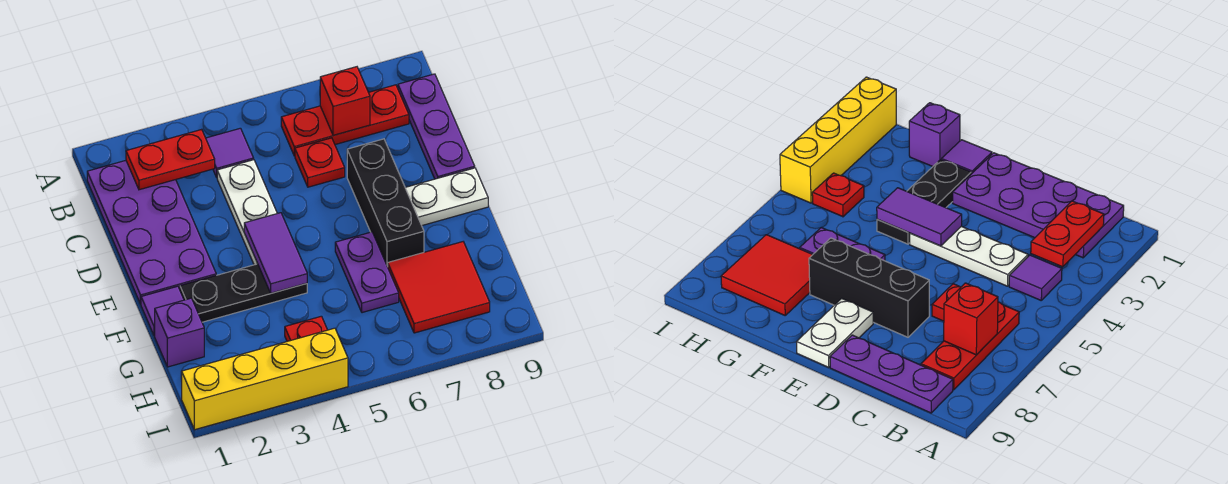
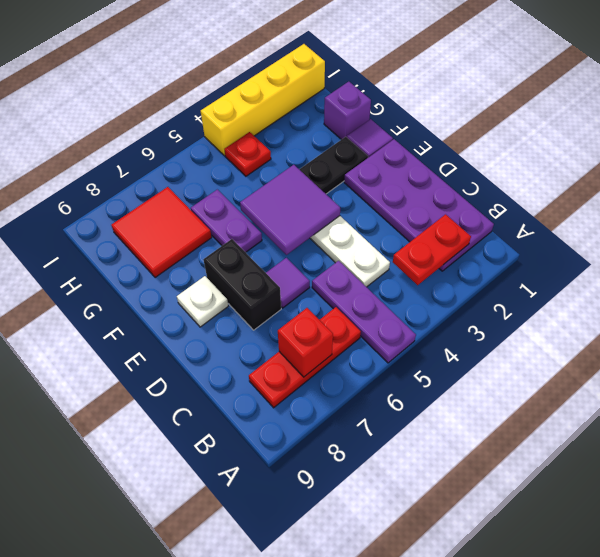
purple 1x1 tile [206,128,254,177] -> purple 1x1 tile moved to [266,258,310,308]
purple 1x3 plate [398,74,475,179] -> purple 1x3 plate moved to [312,261,416,363]
red 1x1 plate [295,138,345,187] -> none
black 1x3 brick [347,139,424,267] -> black 1x2 brick [203,239,281,330]
purple 1x2 tile [244,213,307,293] -> purple 2x2 tile [240,165,340,255]
white 1x2 plate [405,168,488,225] -> white 1x1 plate [177,276,228,327]

